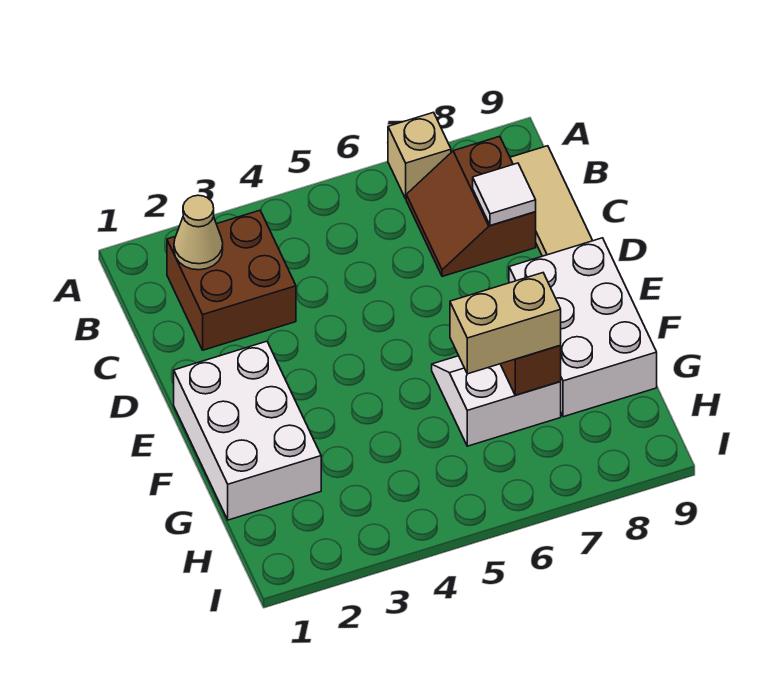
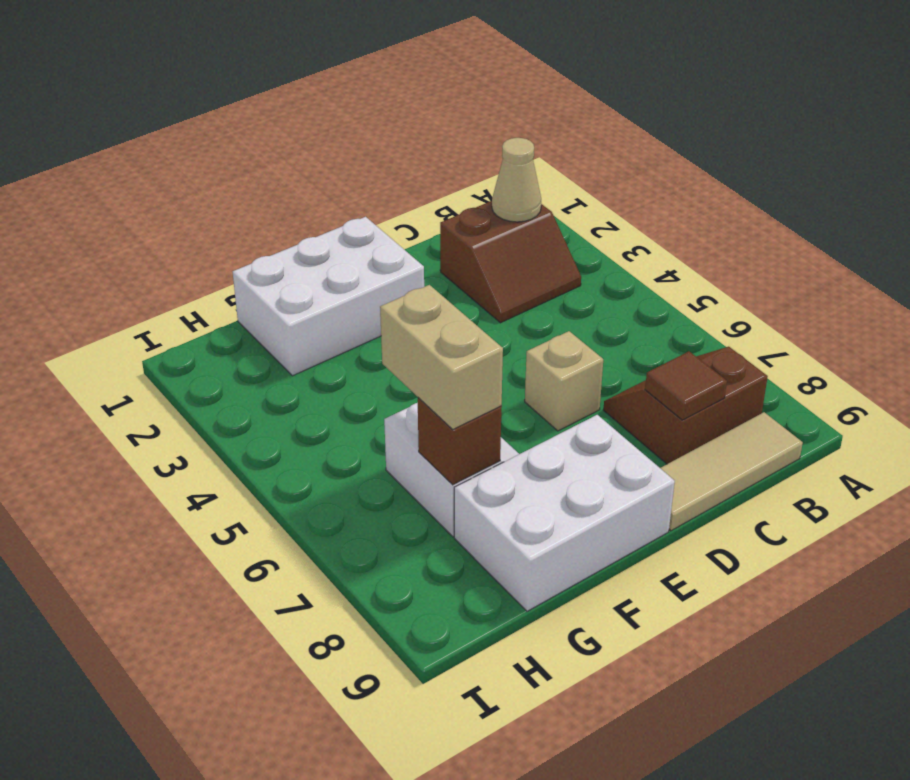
tan 1x1 brick [388,112,451,199] -> tan 1x1 brick moved to [525,331,603,431]
brown 2x2 brick [167,210,296,350] -> brown 2x2 slope [440,201,581,323]
white 1x1 tile [473,163,536,225] -> brown 1x1 tile [645,351,727,420]

